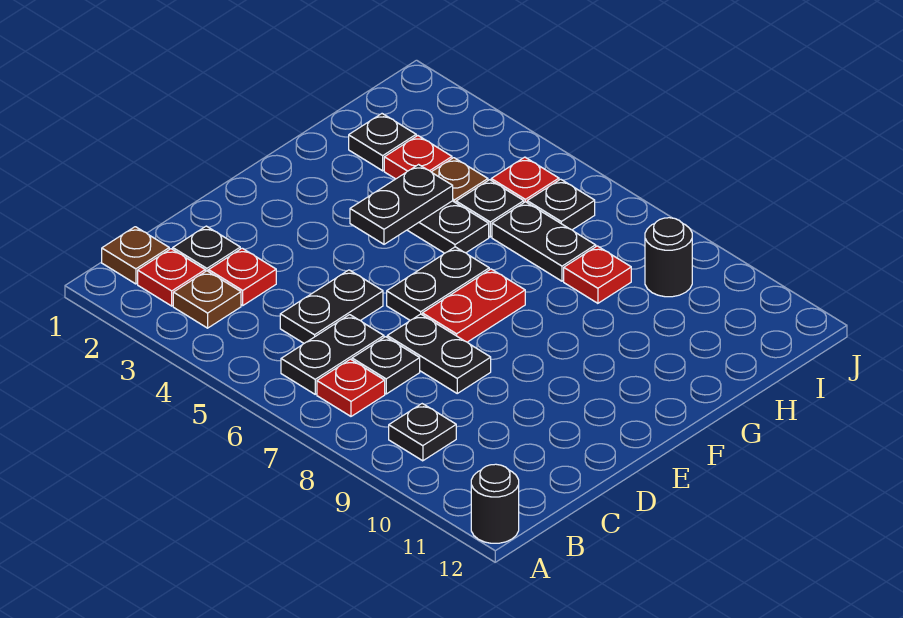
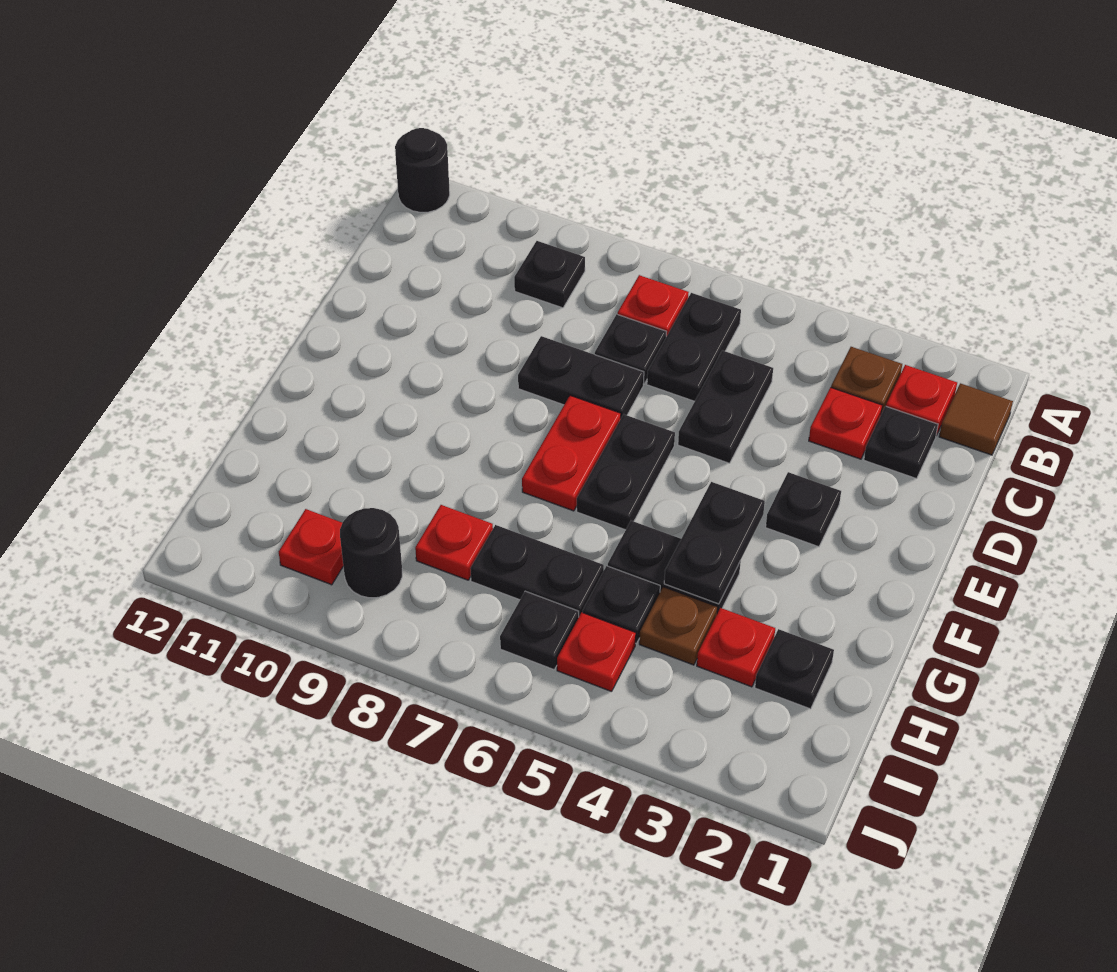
brown 1x1 plate [102,227,169,284] -> brown 1x1 tile [939,383,1013,455]
none -> black 1x1 plate [766,472,841,547]
none -> red 1x1 plate [279,509,343,585]

